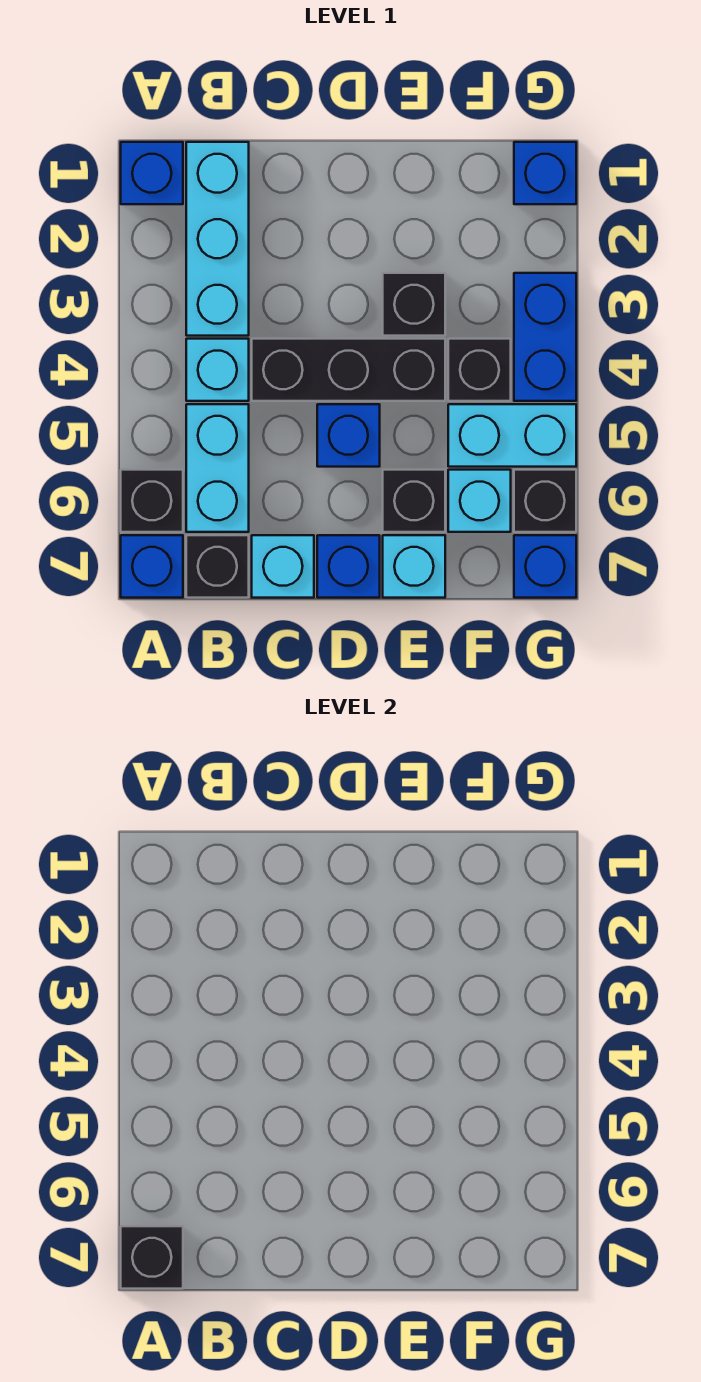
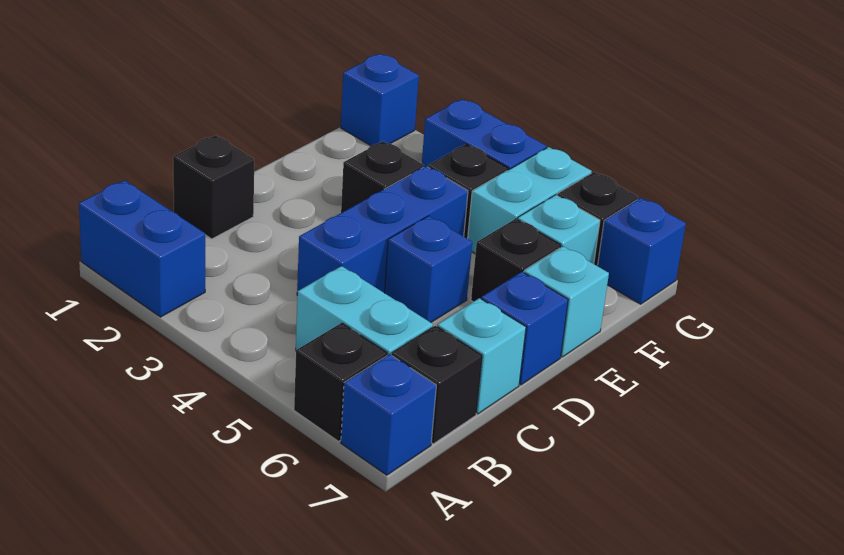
blue 1x1 brick [121,142,183,204] -> blue 1x2 brick [79,180,205,317]
black 1x1 brick [121,1226,183,1289] -> black 1x1 brick moved to [173,135,254,239]
cyan 1x3 brick [186,142,249,336] -> none
cyan 1x1 brick [186,339,249,401] -> none
black 1x3 brick [252,339,445,401] -> blue 1x3 brick [297,166,468,295]

